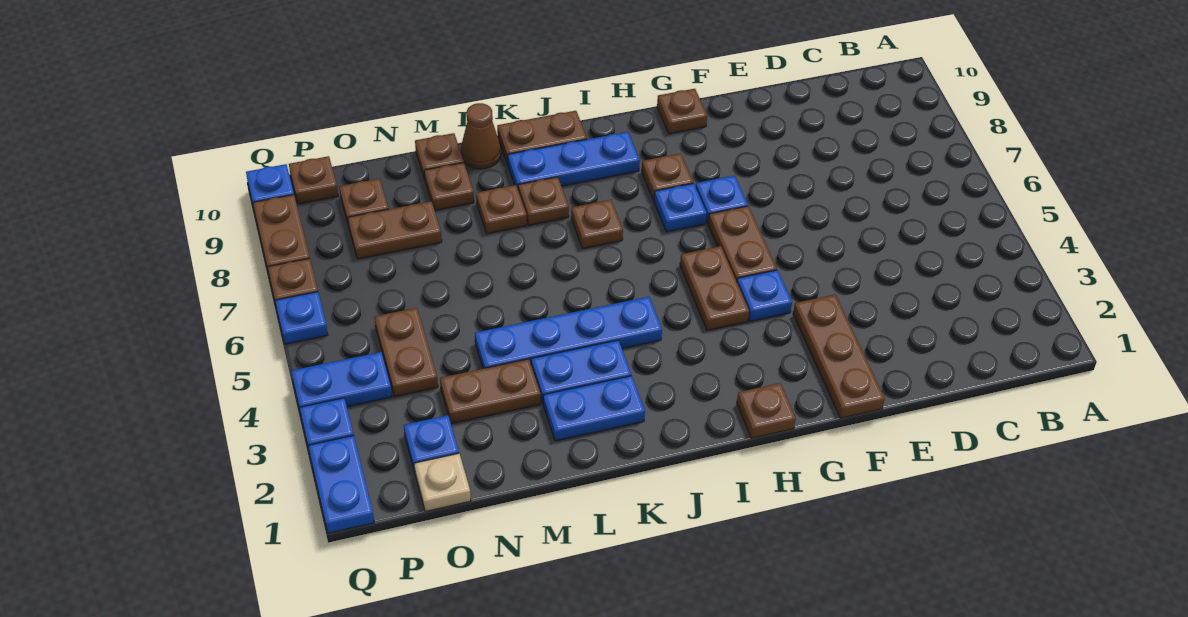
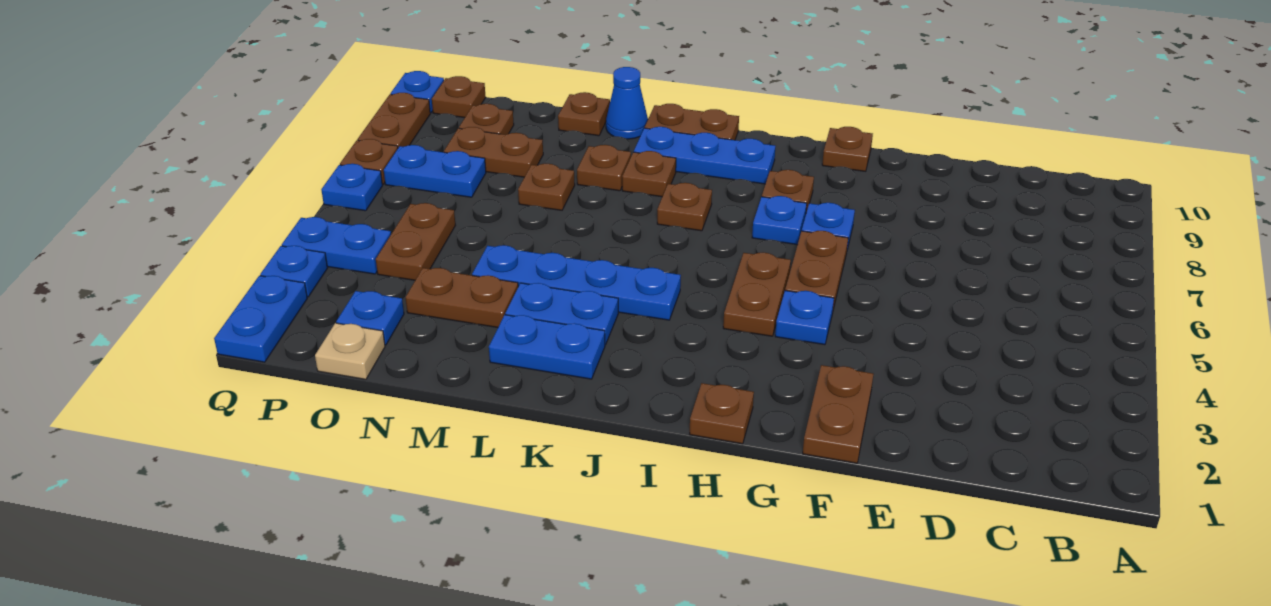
brown 1x3 plate [793,295,885,418] -> brown 1x2 plate [803,365,873,463]
brown 1x1 cone [461,103,501,169] -> blue 1x1 cone [606,67,648,139]
brown 1x1 plate [424,163,474,210] -> brown 1x1 plate moved to [518,164,575,210]
none -> blue 1x2 plate [384,145,486,197]

